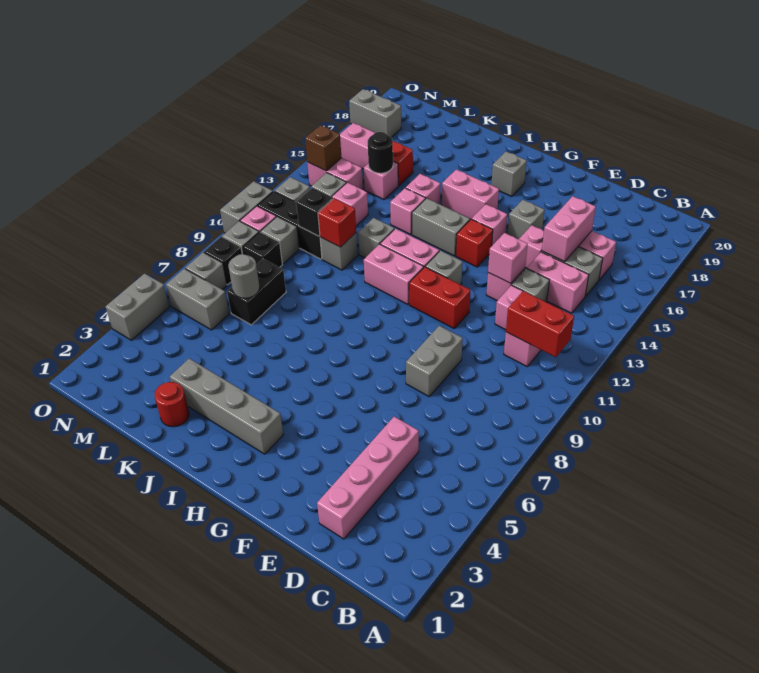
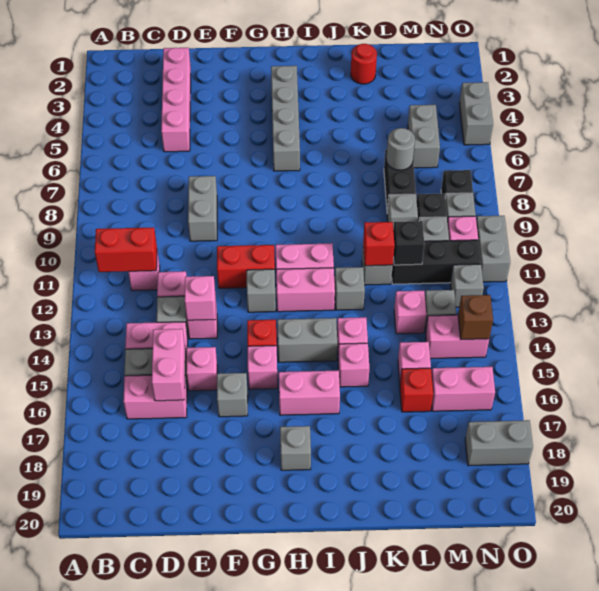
grey 1x4 brick [170,358,283,454] -> grey 1x4 brick turned to [271,66,300,171]
black 1x1 round brick [368,132,393,173] -> none
grey 1x2 brick [166,269,229,330] -> grey 1x2 brick turned to [408,105,440,168]
grey 1x1 brick [185,252,227,290] -> grey 1x1 brick moved to [387,194,418,229]

